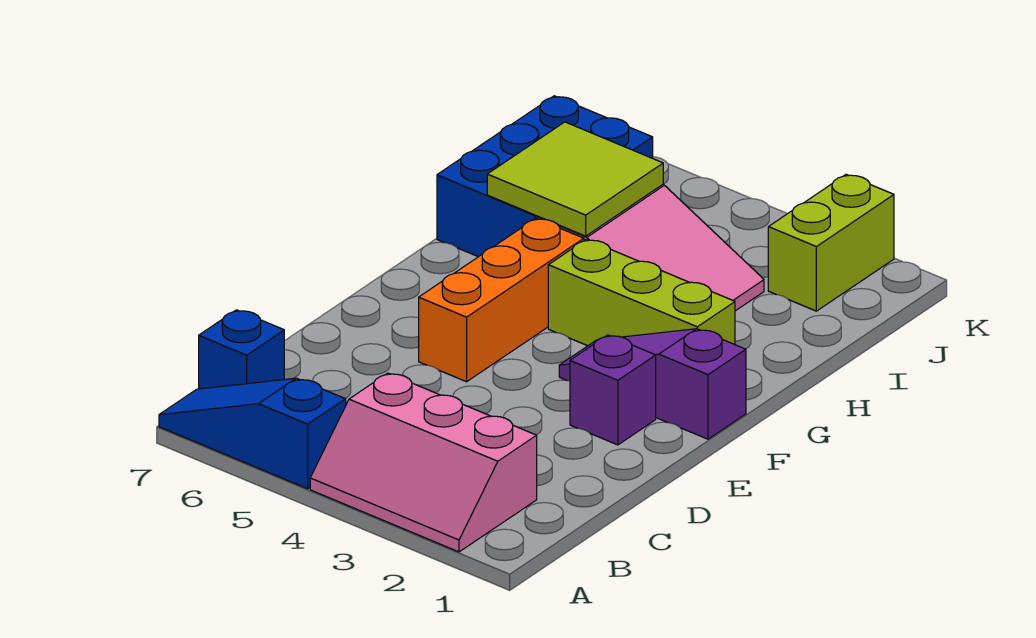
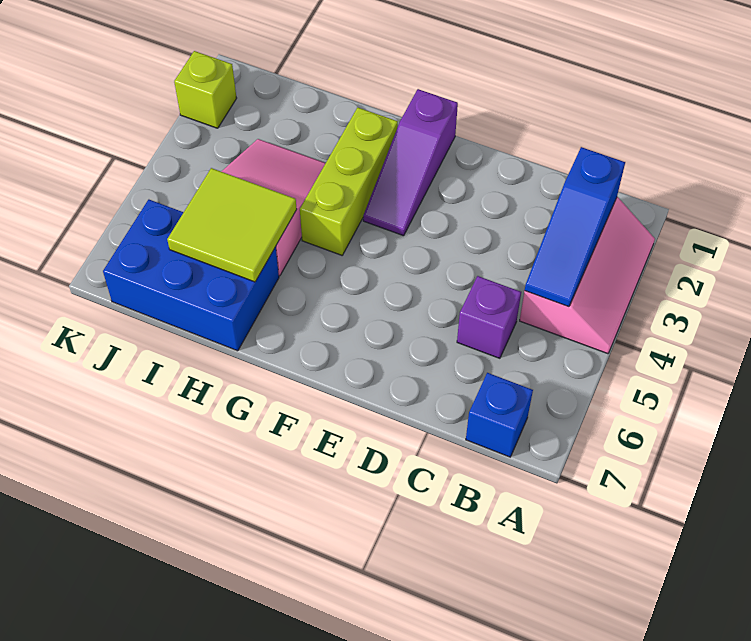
blue 1x3 slope [159,378,346,489] -> blue 1x3 slope moved to [525,147,625,307]
purple 1x1 brick [570,335,656,445] -> purple 1x1 brick moved to [457,276,521,358]
orange 1x3 brick [419,218,584,382] -> none
lime 1x2 brick [768,175,894,311] -> lime 1x1 brick [174,51,237,128]

